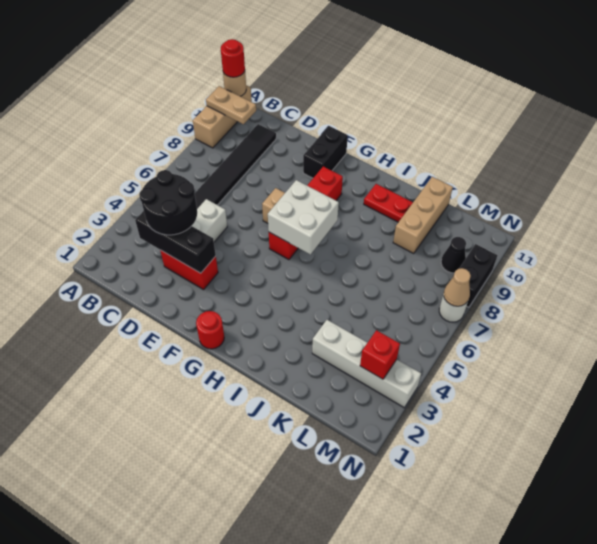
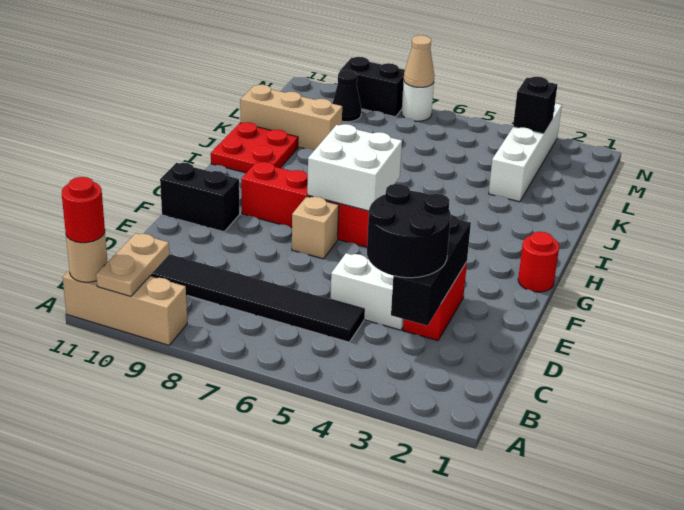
red 1x2 plate [364,184,413,222] -> red 2x2 plate [211,122,298,173]
red 1x1 brick [360,330,400,379] -> black 1x1 brick [513,77,557,134]

